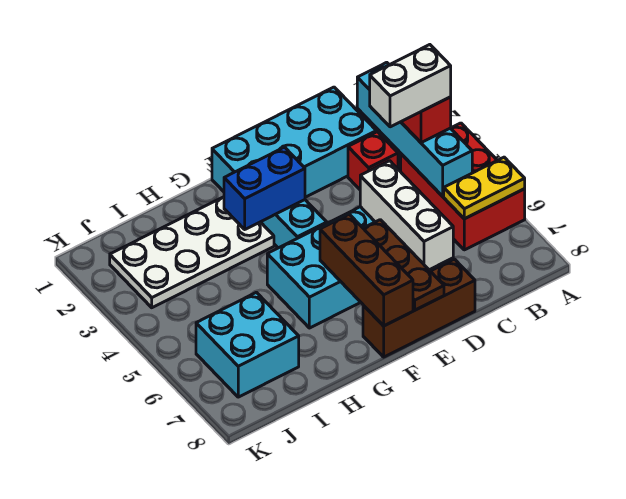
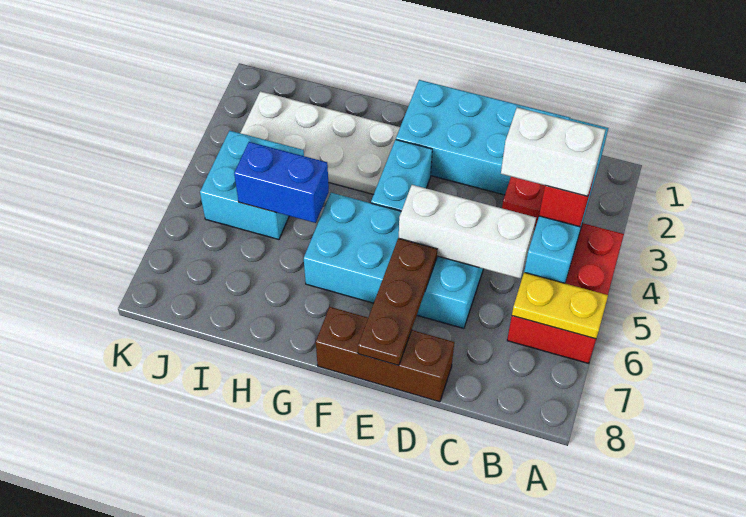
white 1x3 brick [360,161,453,270] -> white 1x3 brick turned to [399,185,536,279]
blue 1x2 brick [224,147,305,229] -> blue 1x2 brick moved to [234,142,329,223]
brown 1x3 brick [320,214,413,326] -> none
cyan 2x2 brick [196,292,299,397] -> cyan 2x2 brick moved to [200,131,304,240]

